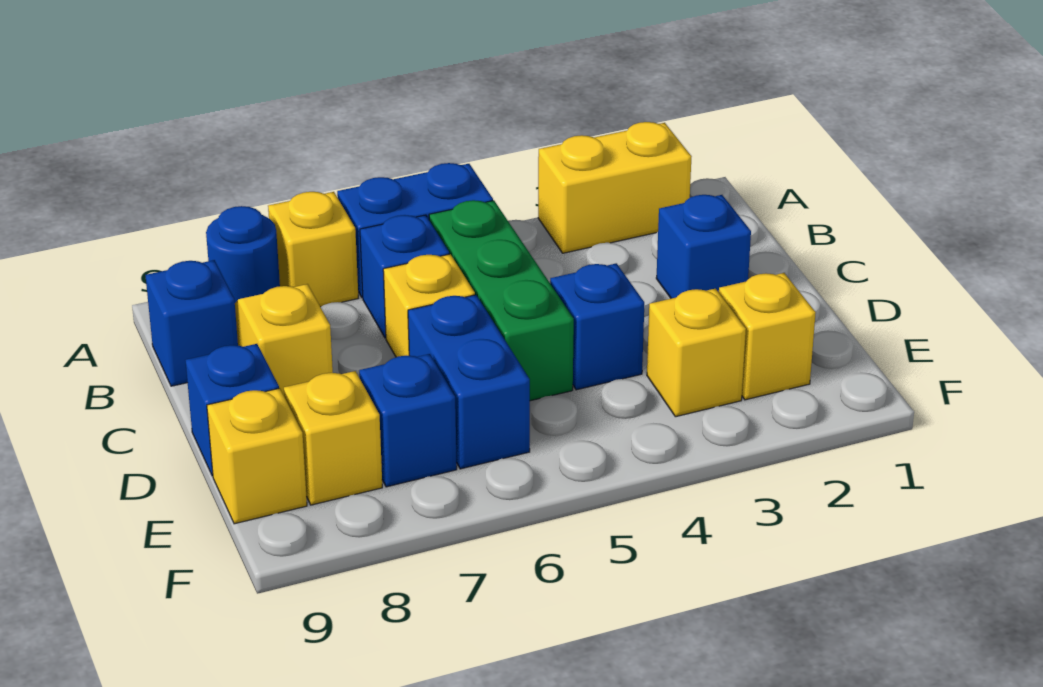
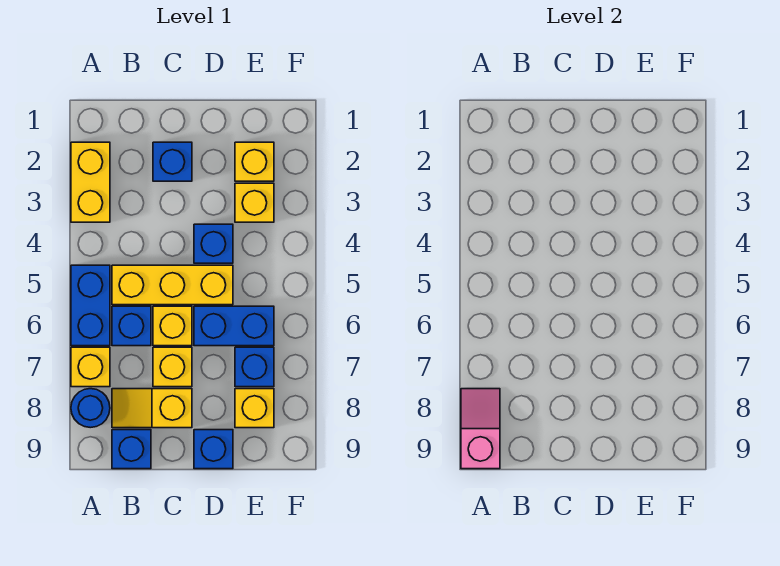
none -> pink 1x2 slope [461,389,500,469]
green 1x3 brick [429,200,574,401] -> yellow 1x3 brick [112,265,233,305]
yellow 1x1 brick [207,388,307,524] -> yellow 1x1 brick moved to [153,347,192,387]

